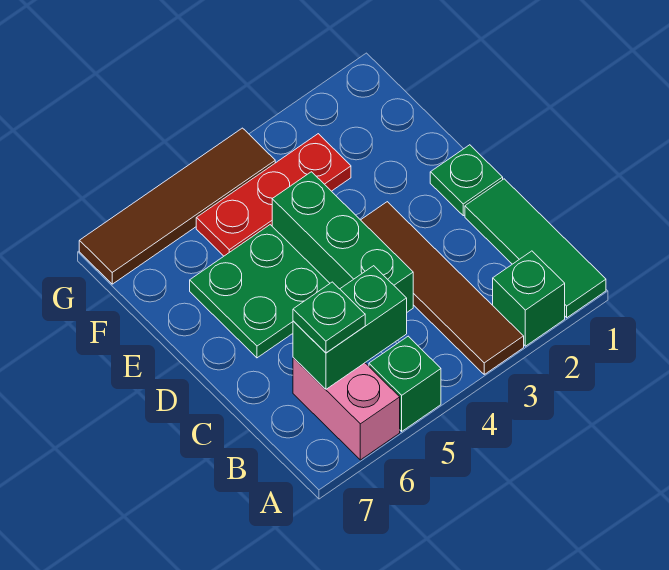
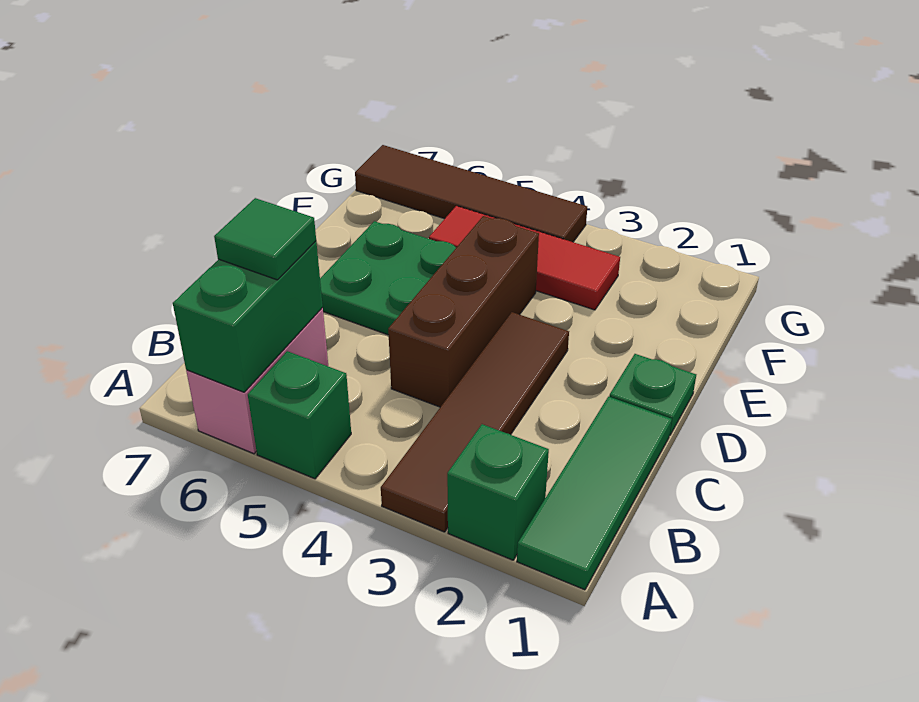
green 1x2 brick [293,266,407,389] -> green 1x2 brick turned to [173,241,323,392]
green 1x1 plate [293,282,365,353] -> green 1x1 tile [214,198,316,280]
green 1x3 brick [272,172,413,312] -> brown 1x3 brick [388,216,539,407]
red 1x3 plate [196,134,351,256] -> red 1x3 tile [429,206,620,310]

